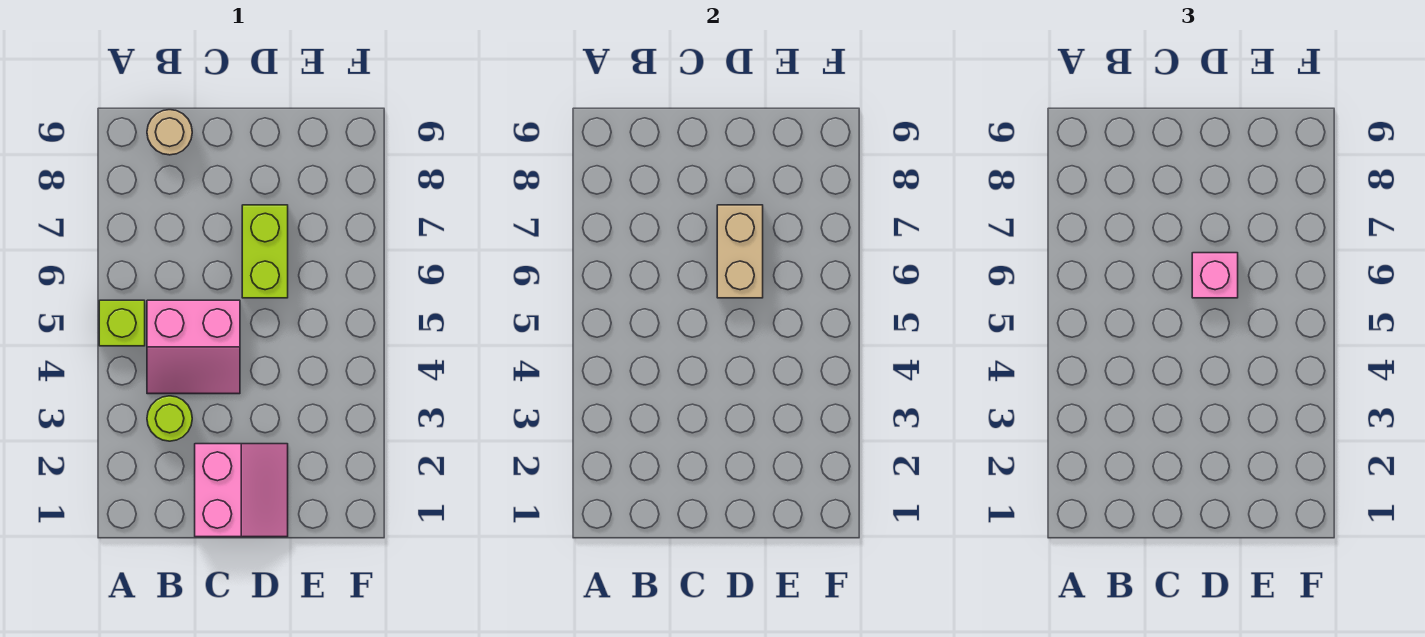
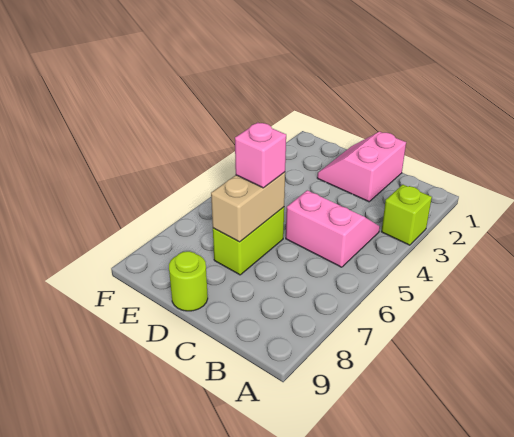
lime 1x1 brick [99,300,145,346] -> lime 1x1 brick moved to [381,185,432,245]
lime 1x1 round brick [147,396,192,441] -> lime 1x1 round brick moved to [169,251,208,311]
tan 1x1 round brick [147,110,192,155] -> none

